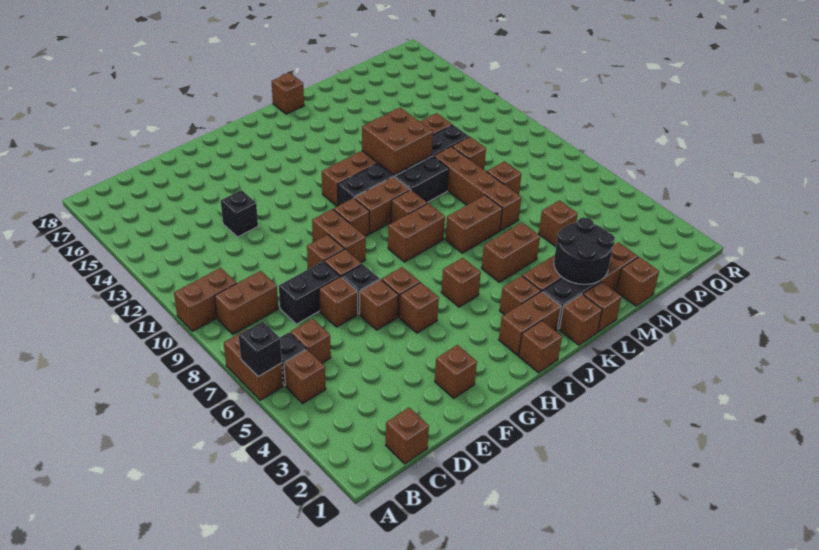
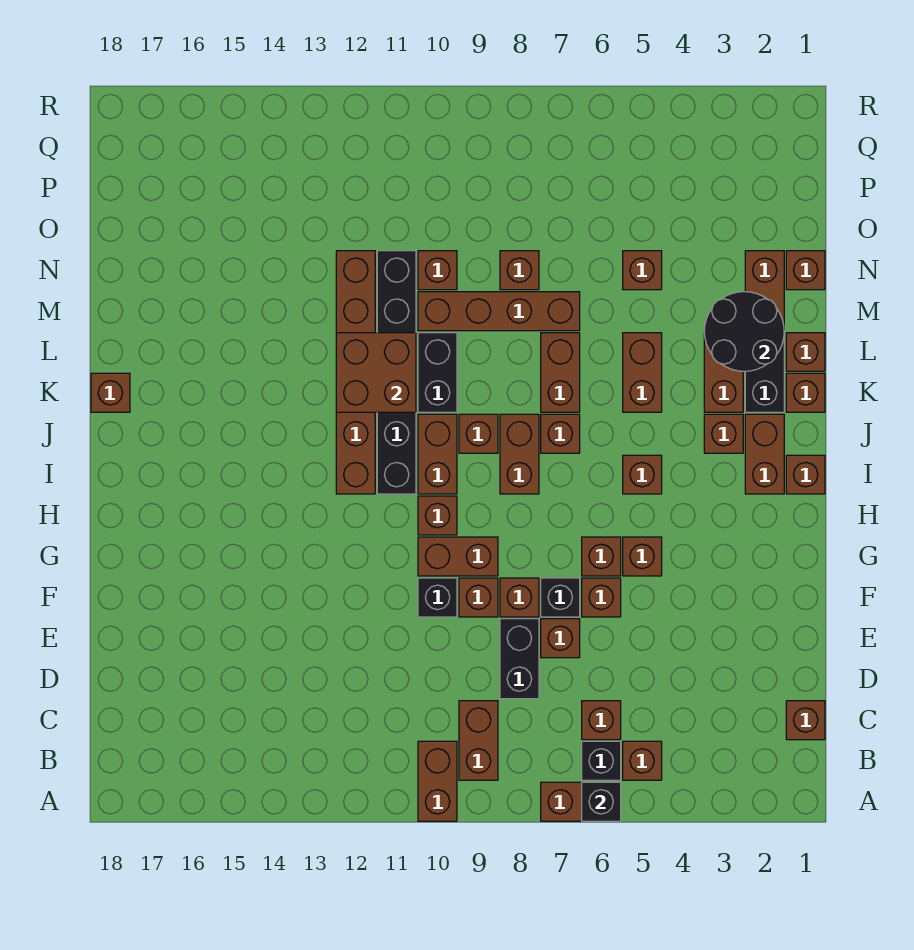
black 1x1 brick [221,190,258,237] -> black 1x1 brick moved to [418,578,457,617]
brown 1x1 brick [435,345,477,398] -> brown 1x1 brick moved to [541,414,580,453]

